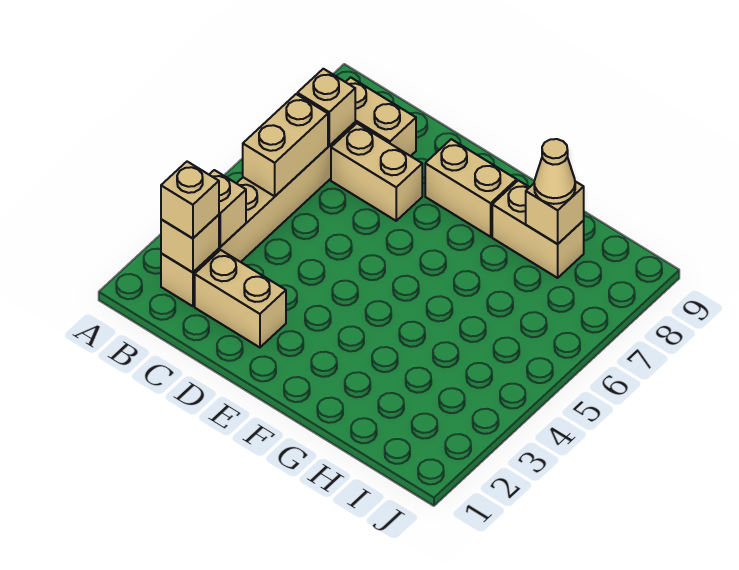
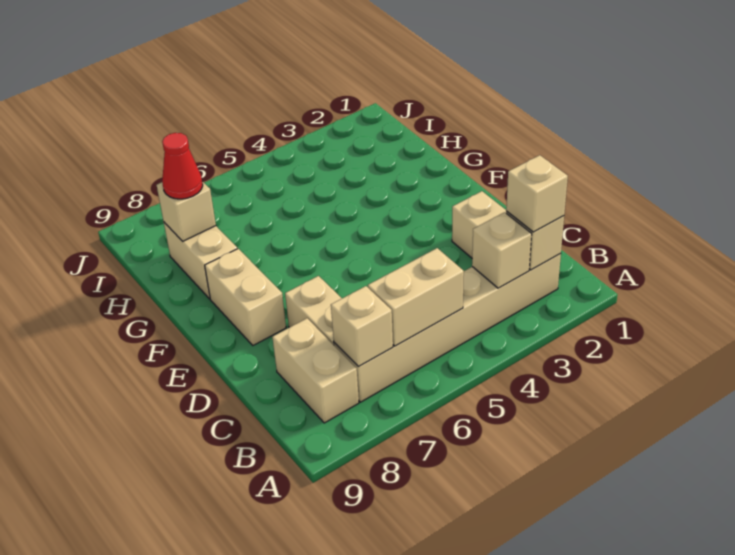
tan 1x1 cone [534,139,575,204] -> red 1x1 cone [162,133,203,199]

